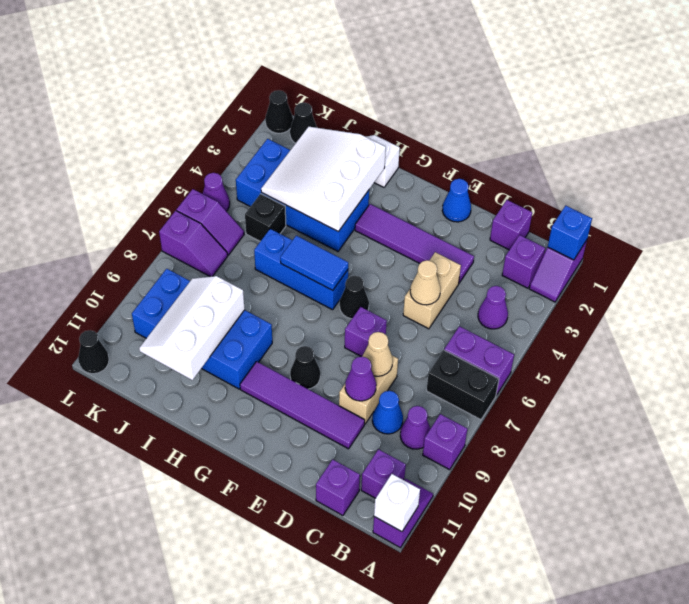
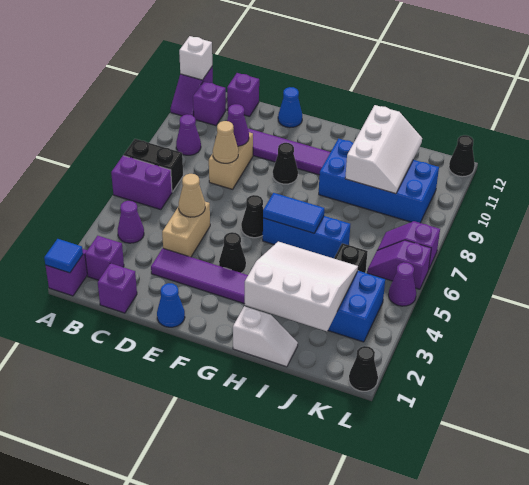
blue 1x1 brick [548,206,592,260] -> blue 1x1 tile [44,239,83,273]
purple 1x1 brick [423,414,467,470] -> none
blue 1x1 cone [372,391,403,434] -> blue 1x1 cone moved to [278,87,302,128]
purple 1x1 brick [345,307,387,356] -> none
white 3x3 slope [261,127,386,231] -> white 3x3 slope turned to [245,242,358,331]
black 1x1 cone [290,103,317,143] -> black 1x1 cone moved to [219,232,246,273]

